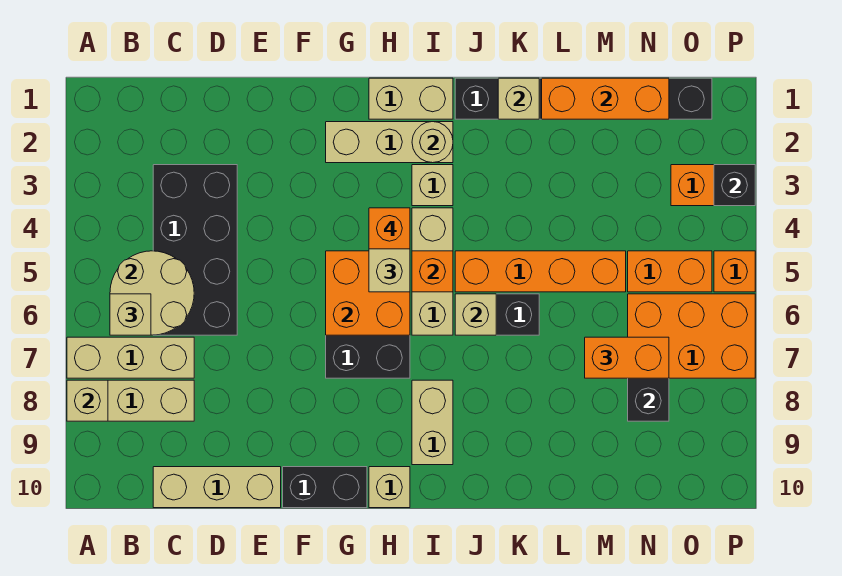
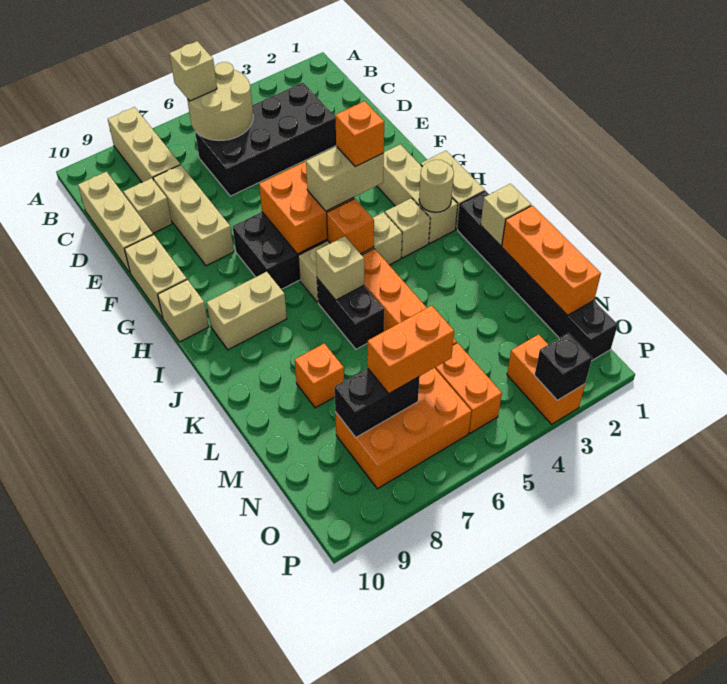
tan 1x3 brick [67,337,194,378] -> tan 1x3 brick moved to [153,165,234,266]
tan 1x1 brick [67,380,108,421] -> tan 1x1 brick moved to [123,178,172,233]
black 1x2 brick [283,467,367,508] -> tan 1x2 brick [125,235,187,318]
orange 1x2 brick [585,337,669,378] -> orange 1x2 brick turned to [367,306,454,393]
orange 2x3 brick [628,294,755,378] -> orange 2x3 brick turned to [335,368,471,489]
orange 1x1 brick [714,251,755,292] -> orange 1x1 brick moved to [295,343,344,408]

